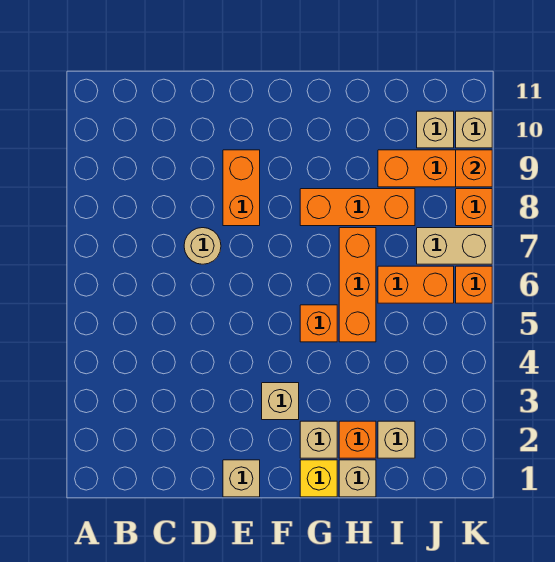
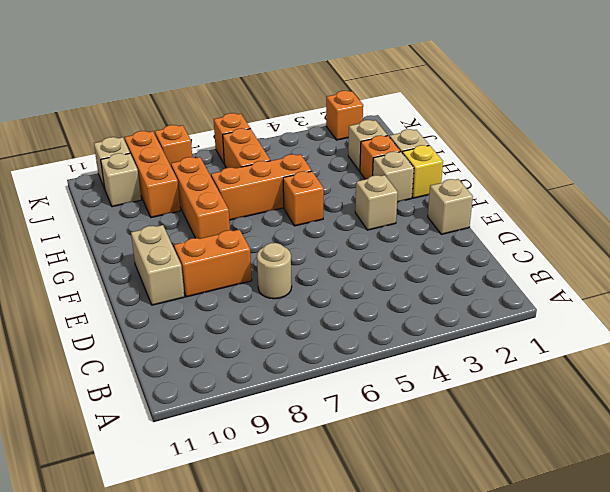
tan 1x2 brick [417,228,492,264] -> tan 1x2 brick moved to [131,225,184,305]
orange 1x1 brick [456,150,492,187] -> orange 1x1 brick moved to [326,91,363,140]

